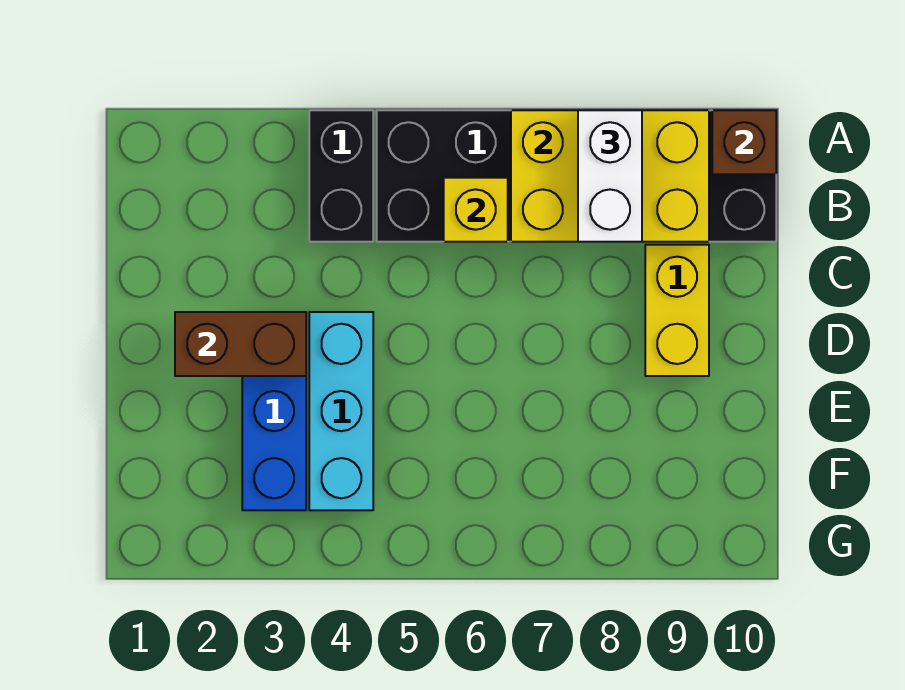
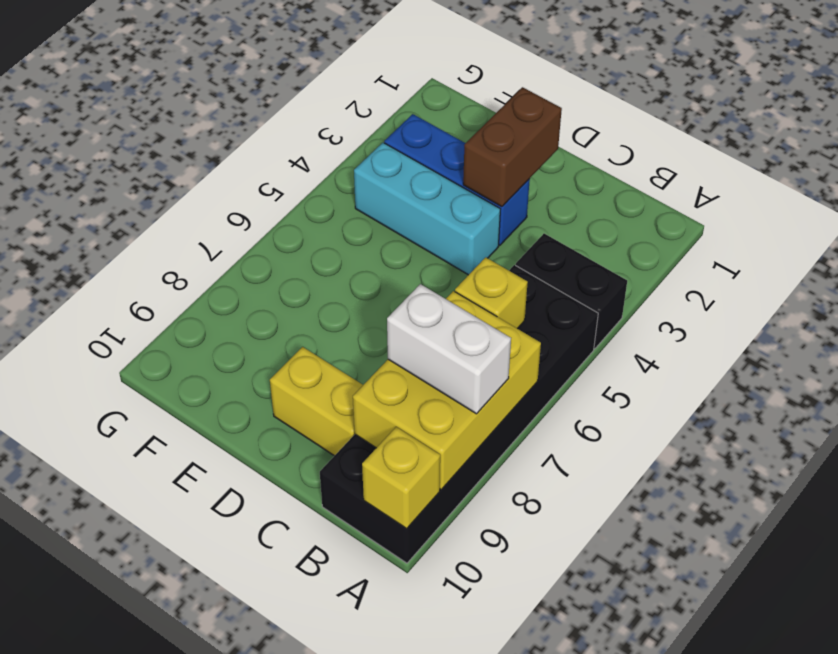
brown 1x1 brick [712,110,776,174] -> yellow 1x1 brick [362,427,440,529]

